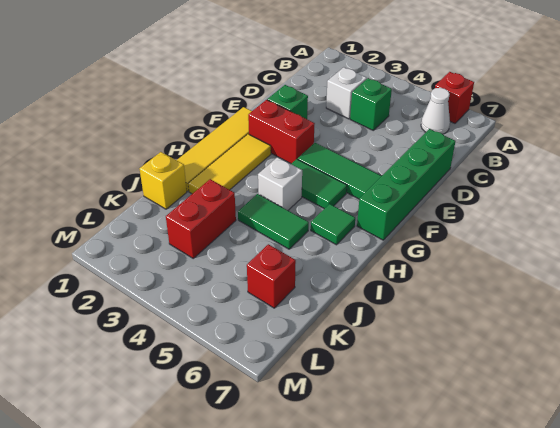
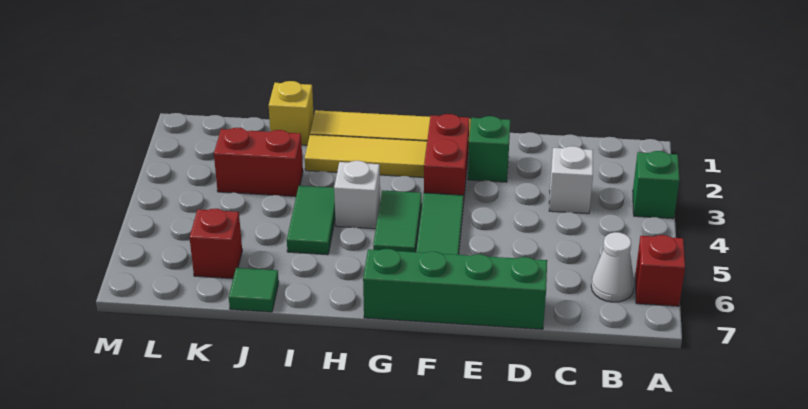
green 1x1 brick [350,78,392,130] -> green 1x1 brick moved to [633,151,680,219]
green 1x1 tile [311,204,355,245] -> green 1x1 tile moved to [229,268,279,312]

